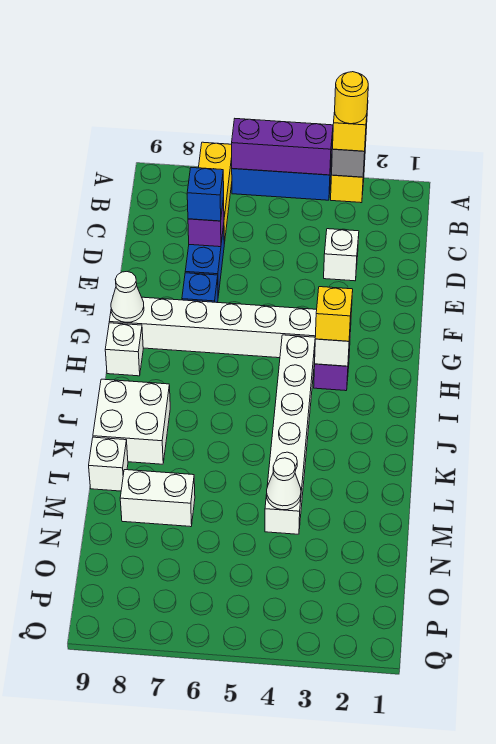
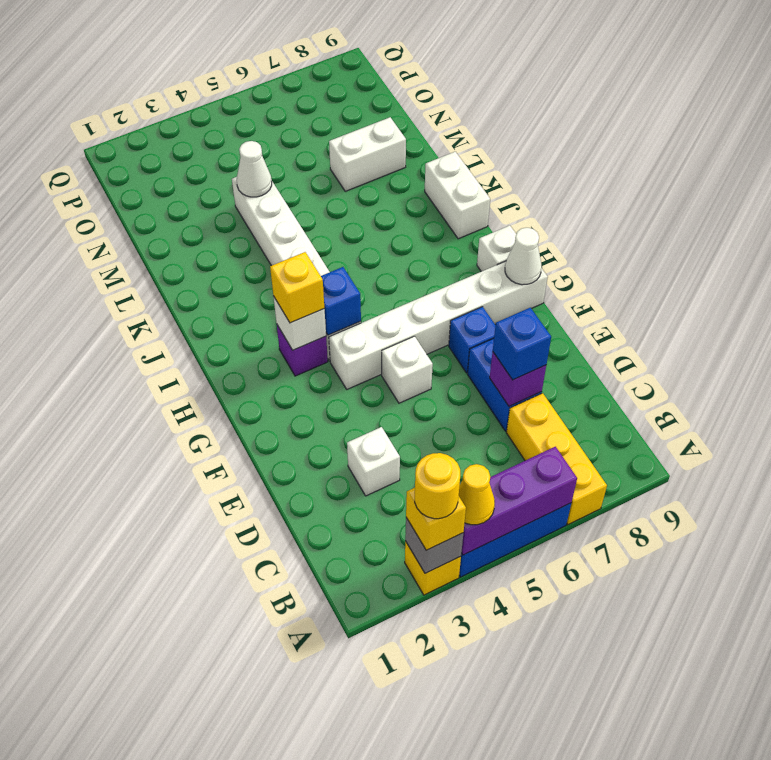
none -> yellow 1x1 cone [459,464,495,525]
none -> blue 1x1 brick [321,267,361,335]
white 2x2 brick [93,379,170,464] -> white 1x2 brick [425,152,490,239]
white 1x1 brick [89,437,128,491] -> white 1x1 brick moved to [382,336,433,403]

